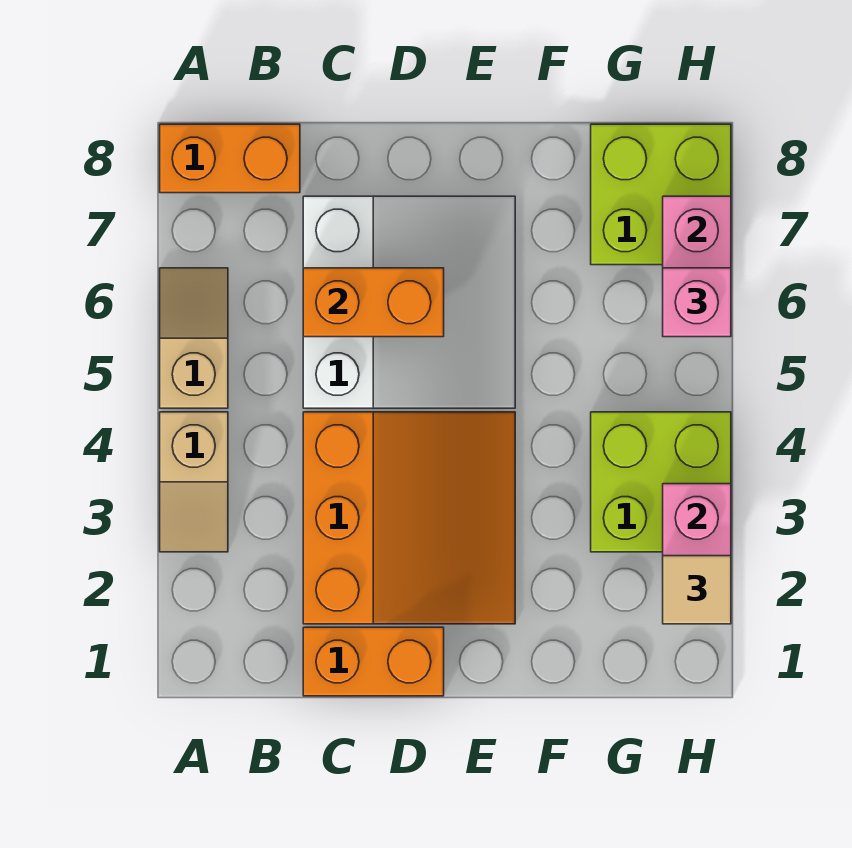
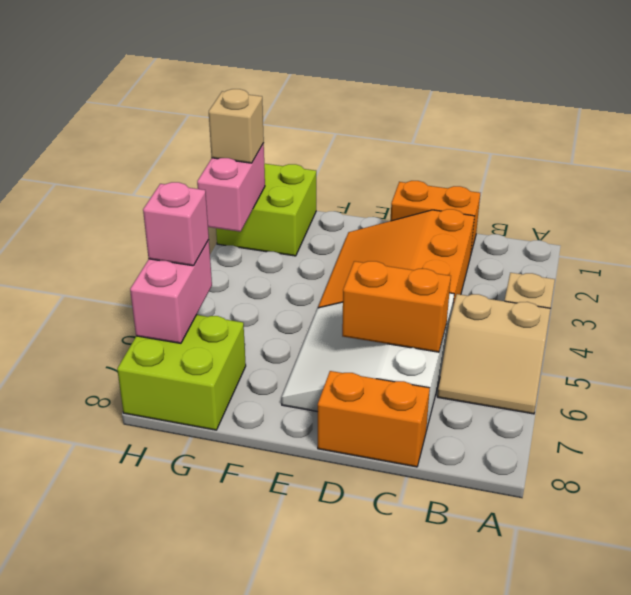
tan 1x2 slope [160,268,228,408] -> tan 2x2 slope [438,294,551,414]
orange 1x2 brick [160,124,300,193] -> orange 1x2 brick moved to [318,371,430,467]
lime 2x2 brick [591,412,731,552] -> lime 2x2 brick moved to [216,164,316,256]
tan 1x1 tile [663,556,731,624] -> tan 1x1 brick [209,89,264,163]

